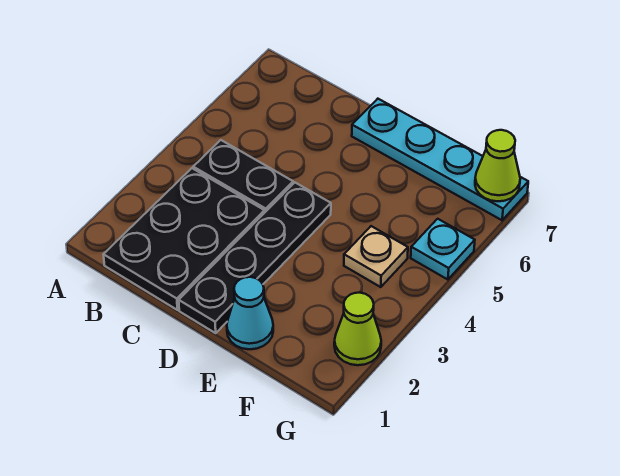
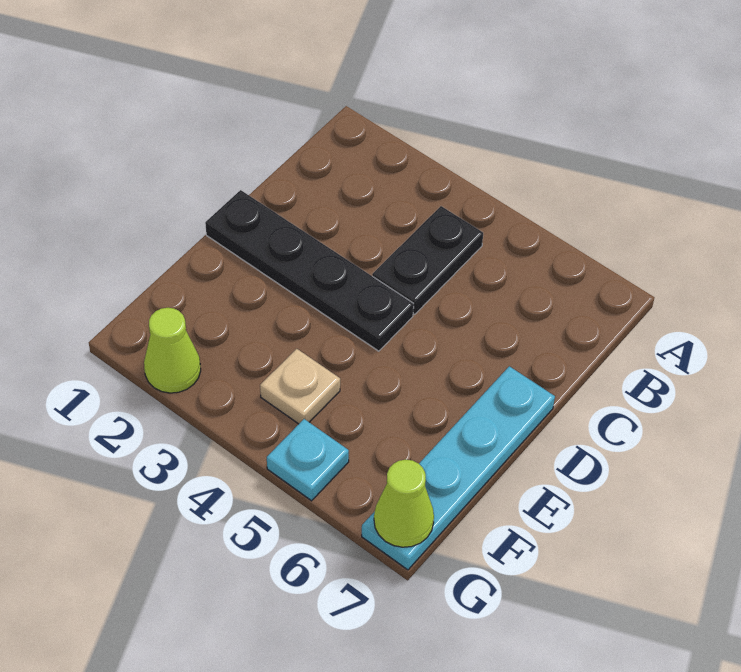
black 2x3 plate [104,168,265,310] -> none
cyan 1x1 cone [227,277,273,349] -> none

